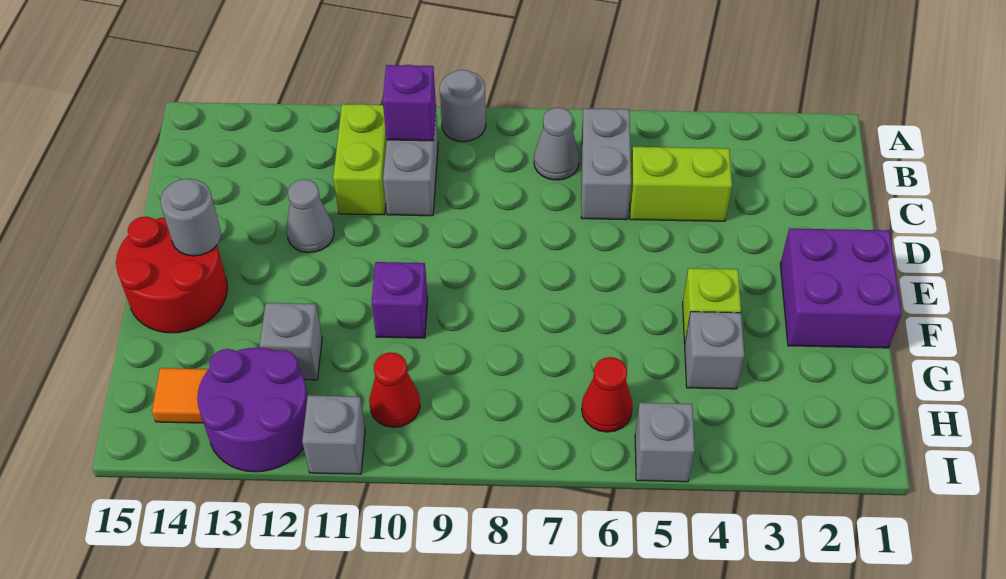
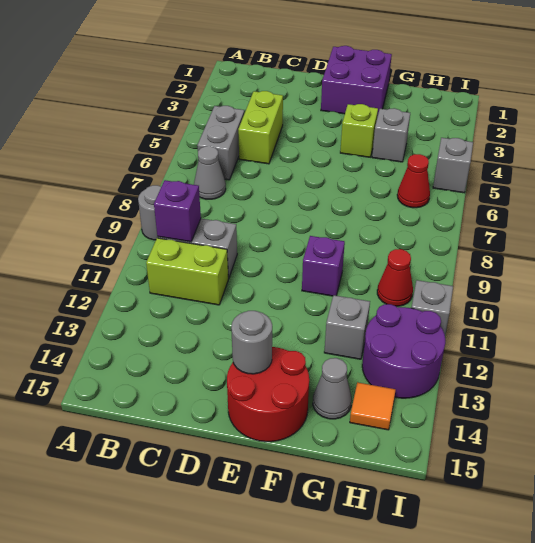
grey 1x2 brick [581,109,631,220] -> grey 1x2 brick turned to [197,106,244,180]
grey 1x1 cone [287,179,334,253] -> grey 1x1 cone moved to [313,358,352,419]

